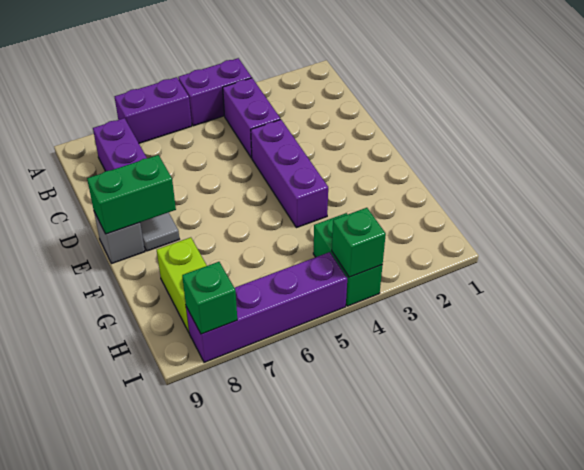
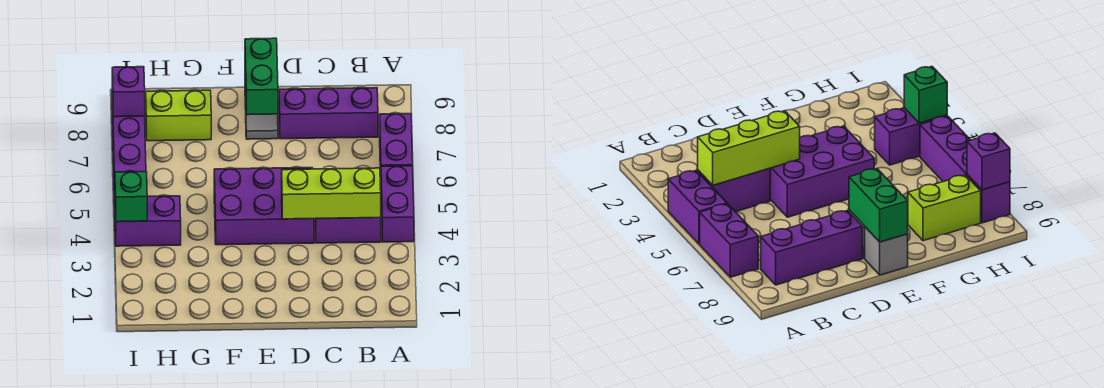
none -> lime 1x3 brick [282,168,381,219]
purple 1x3 brick [251,119,328,228] -> purple 2x3 brick [214,168,314,245]
green 1x2 brick [313,213,382,306] -> purple 1x2 brick [115,196,181,246]
green 1x1 brick [182,262,237,334] -> purple 1x1 brick [112,67,145,117]

